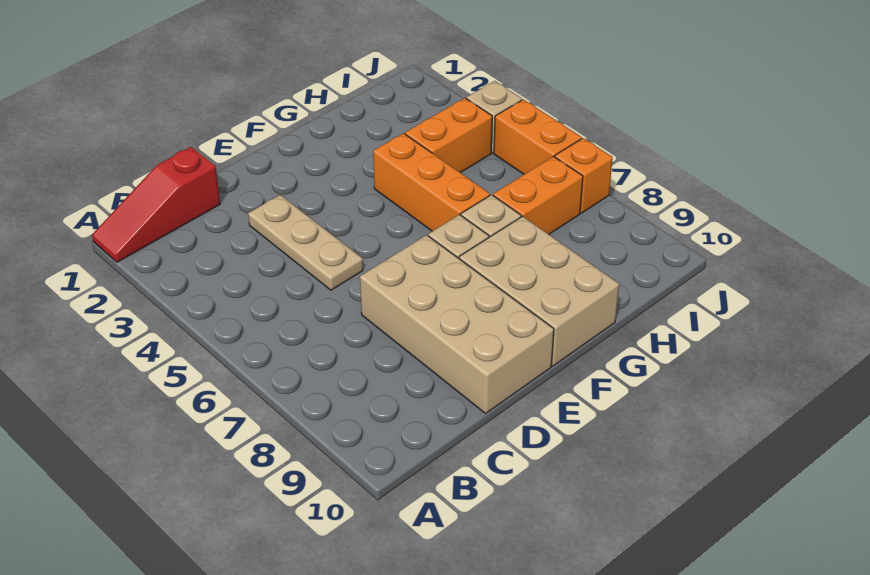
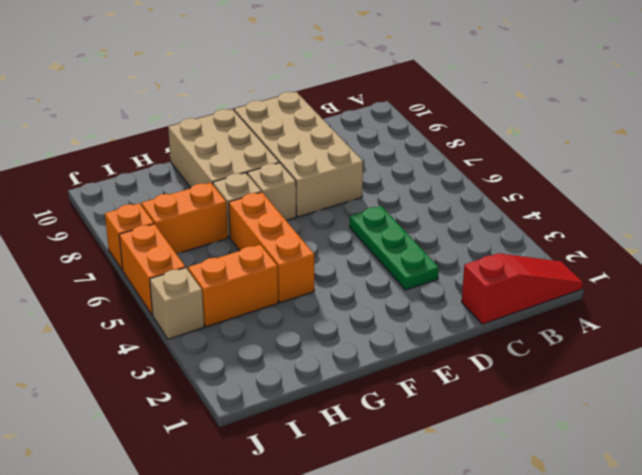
tan 1x3 plate [248,195,363,290] -> green 1x3 plate [350,206,439,290]

